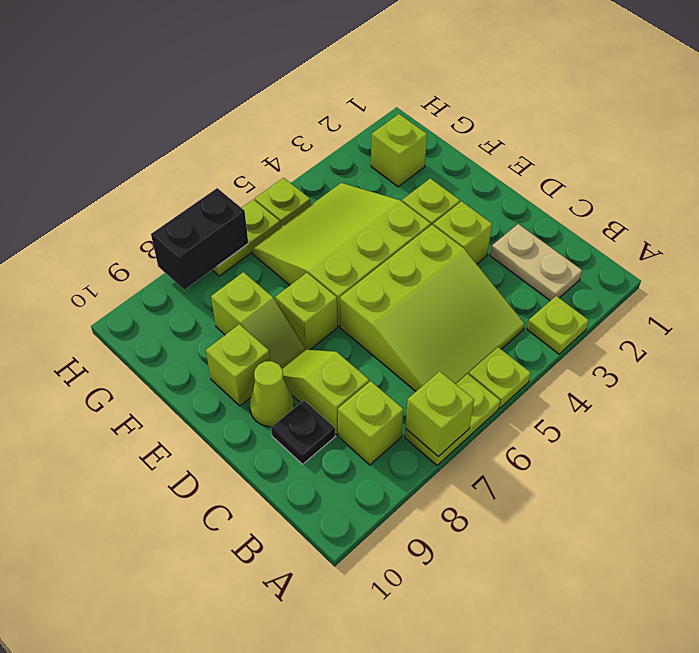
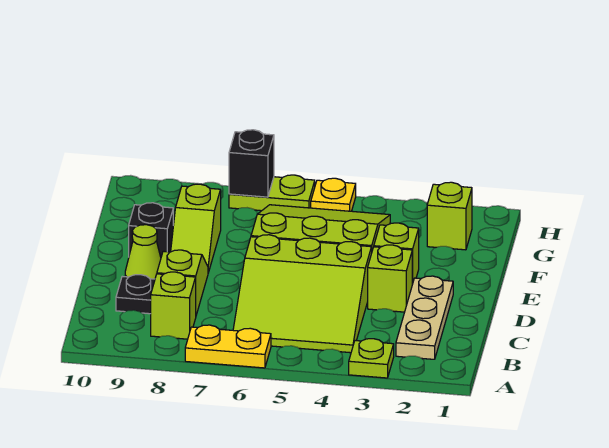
lime 1x1 plate [469,347,531,408] -> none
lime 1x2 plate [405,374,500,465] -> yellow 1x2 plate [185,325,271,368]
lime 1x1 brick [405,371,474,457] -> none
tan 1x2 plate [490,224,582,301] -> tan 1x3 plate [396,276,453,359]
lime 1x1 brick [275,273,337,350] -> none
lime 1x1 brick [206,324,270,406] -> black 1x1 brick [129,203,173,257]
lime 1x1 plate [255,178,310,227] -> yellow 1x1 plate [311,178,356,211]
black 1x2 brick [151,188,248,290] -> black 1x1 brick [229,130,274,197]

